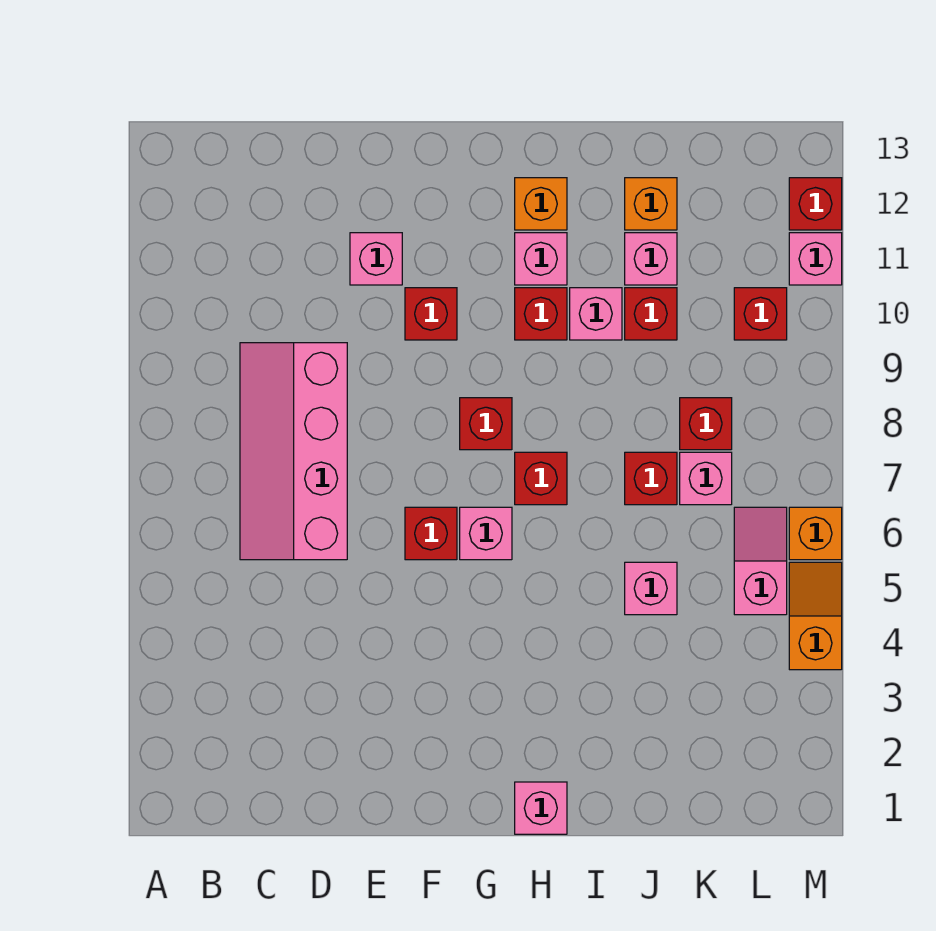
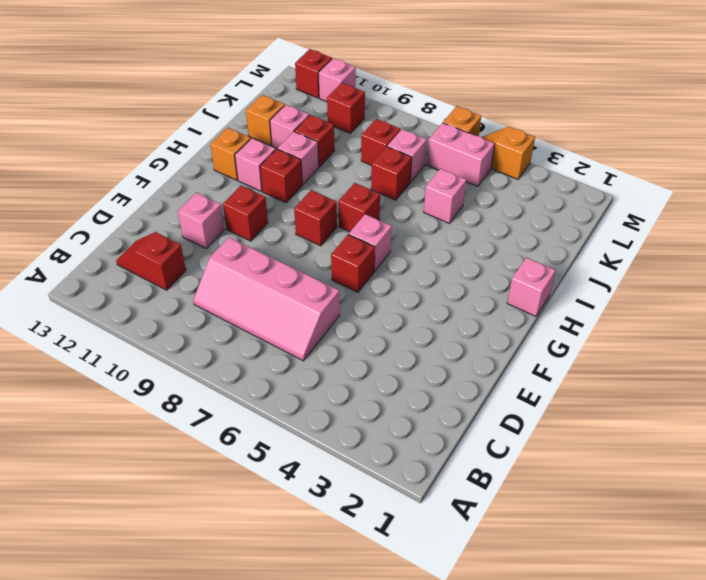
none -> red 1x2 slope [116,232,186,290]
pink 1x2 slope [734,507,787,615] -> pink 1x2 brick [427,123,495,186]

